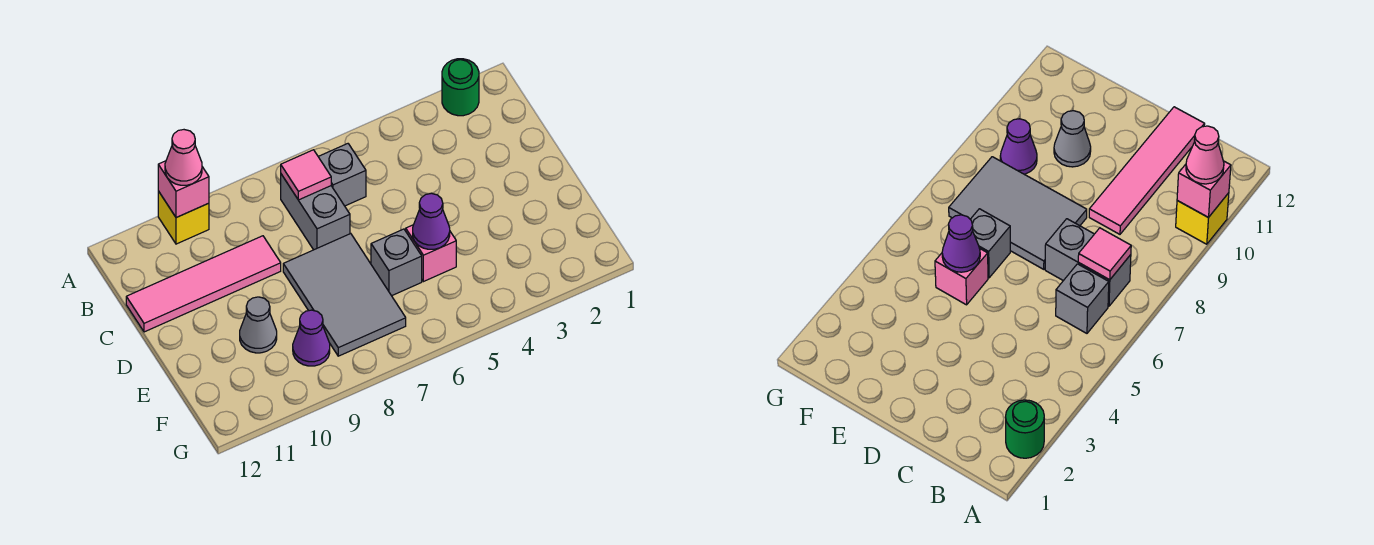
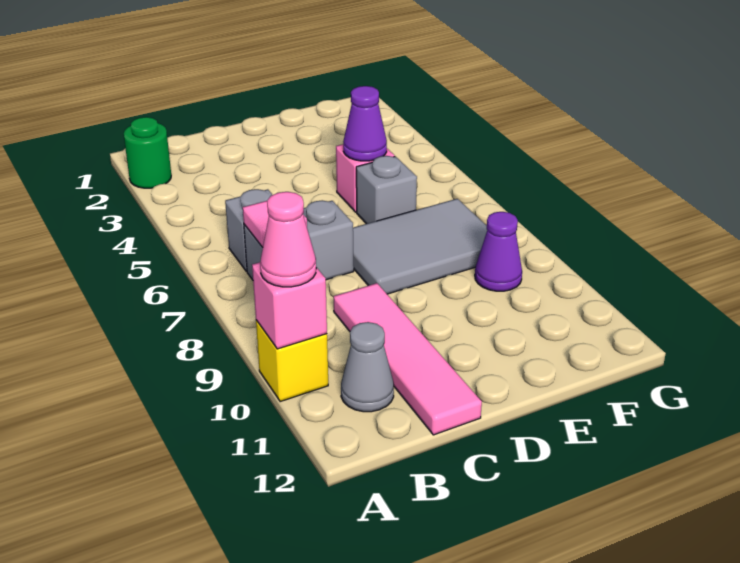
grey 1x1 cone [240,297,277,353] -> grey 1x1 cone moved to [341,322,394,412]

